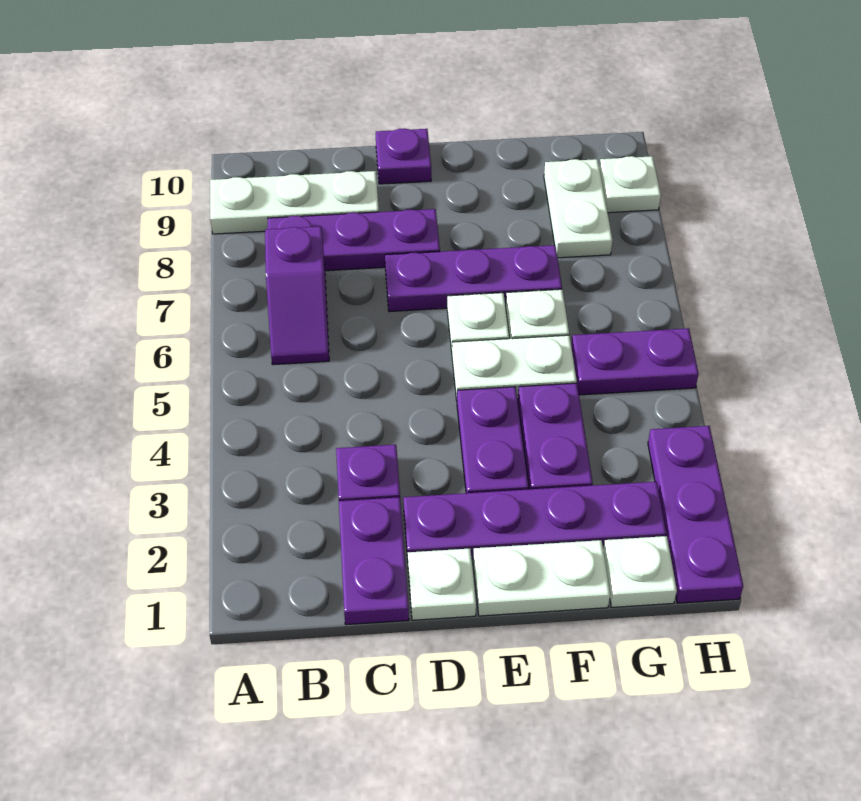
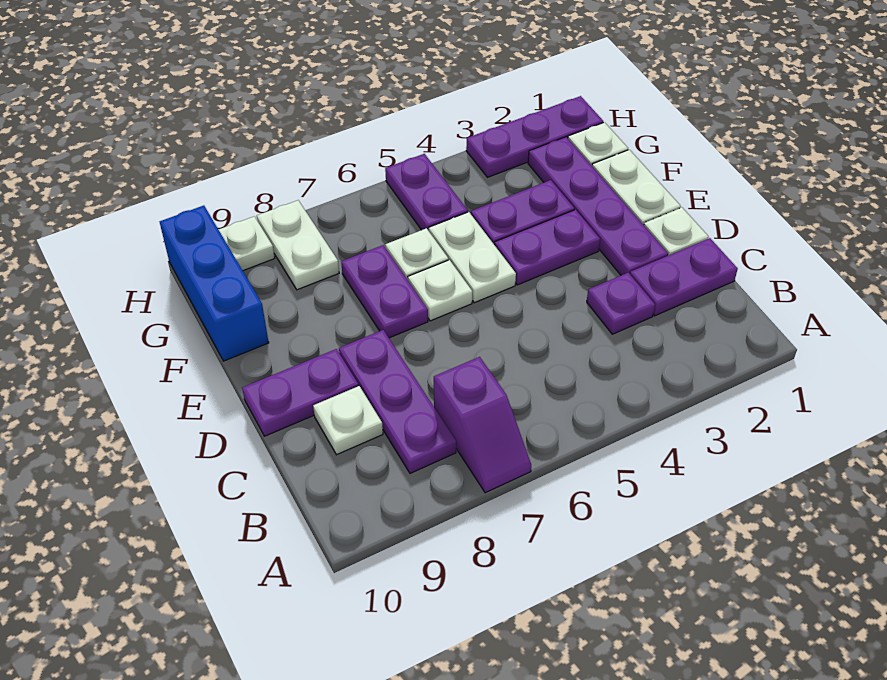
white 1x3 plate [210,171,379,234] -> white 1x1 plate [313,386,383,455]
purple 1x2 slope [265,226,329,365] -> purple 1x2 slope turned to [434,357,531,493]
purple 1x3 plate [385,245,562,312] -> purple 1x2 plate [341,245,428,338]
purple 1x1 plate [376,128,431,184] -> purple 1x2 plate [242,349,358,436]
none -> blue 1x3 brick [160,206,269,361]
white 1x2 plate [544,159,612,258] -> white 1x2 plate turned to [257,200,339,290]

